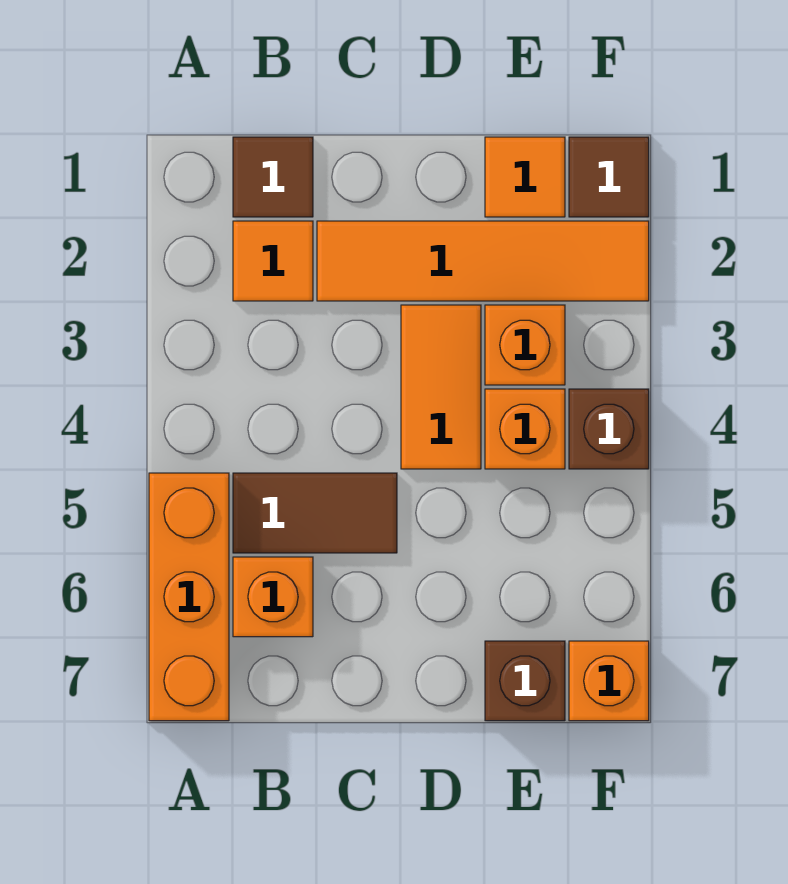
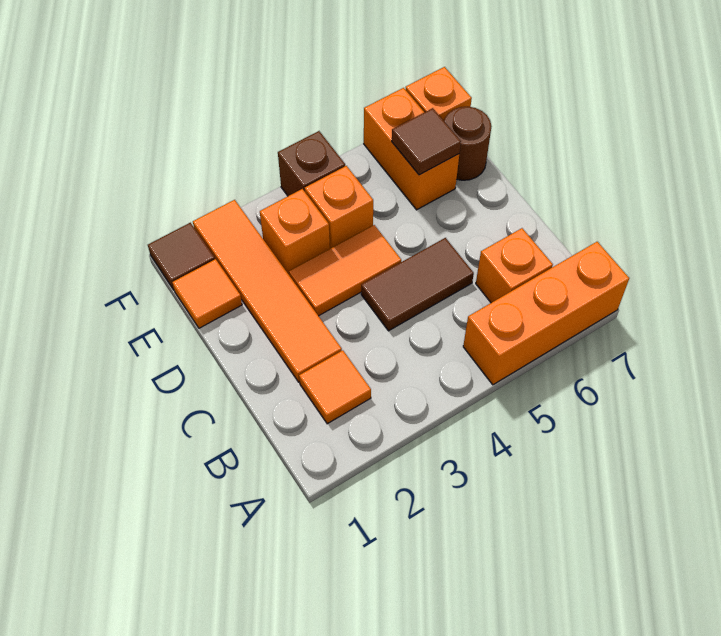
brown 1x1 tile [233,137,313,217] -> brown 1x1 tile moved to [392,108,461,175]
brown 1x2 tile [233,473,397,553] -> brown 1x2 tile turned to [361,238,474,331]
none -> orange 1x2 brick [364,88,459,210]
brown 1x1 brick [485,641,565,721] -> brown 1x1 round brick [444,107,492,180]

